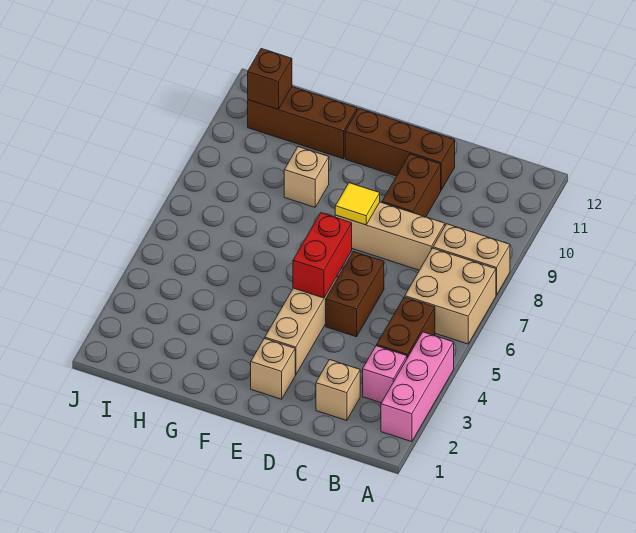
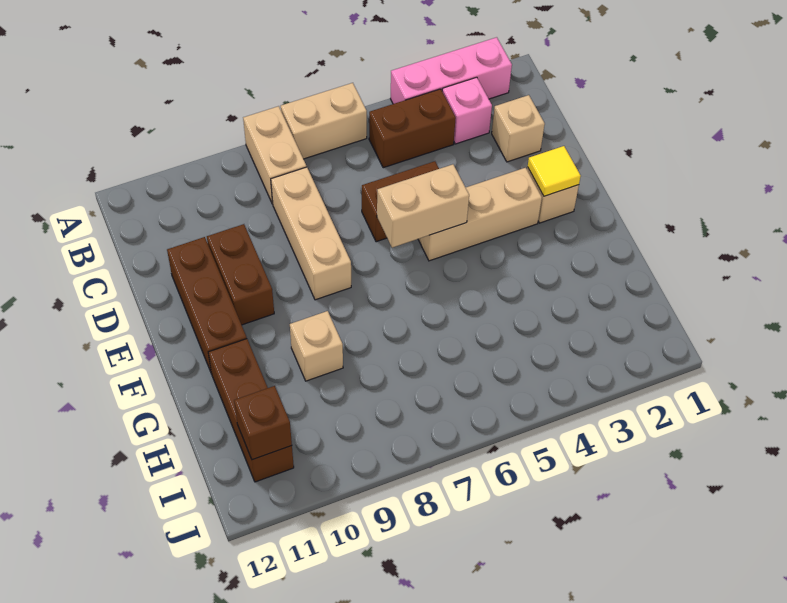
tan 2x2 brick [405,248,496,344] -> tan 1x2 brick [281,83,367,159]
brown 1x2 brick [382,154,441,217] -> brown 1x2 brick turned to [207,224,274,325]
red 1x2 brick [293,213,352,298] -> tan 1x2 brick [377,164,469,248]
yellow 1x1 tile [335,183,380,225] -> yellow 1x1 tile moved to [528,146,581,196]

